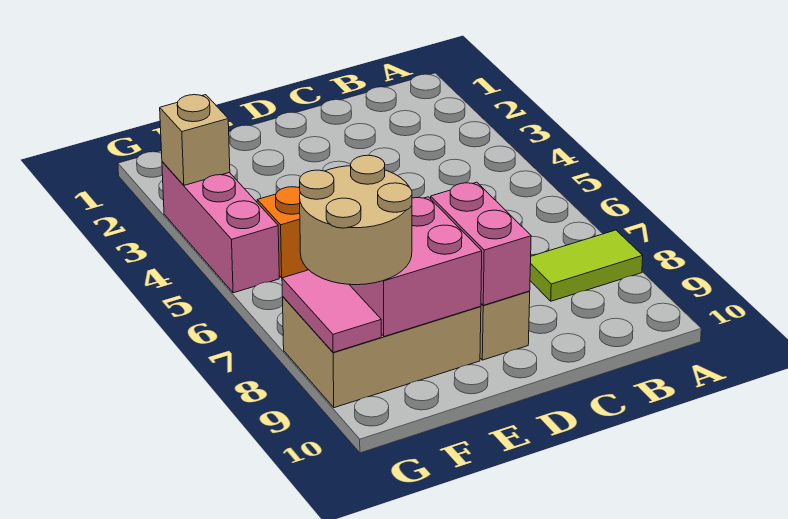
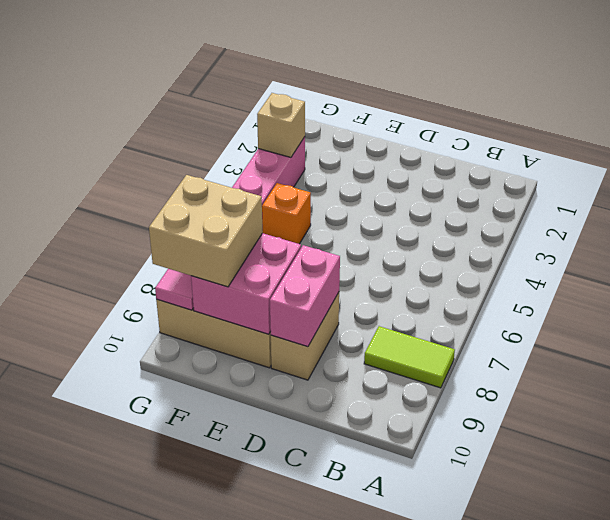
tan 2x2 round brick [300,155,412,285] -> tan 2x2 brick [149,175,263,287]

